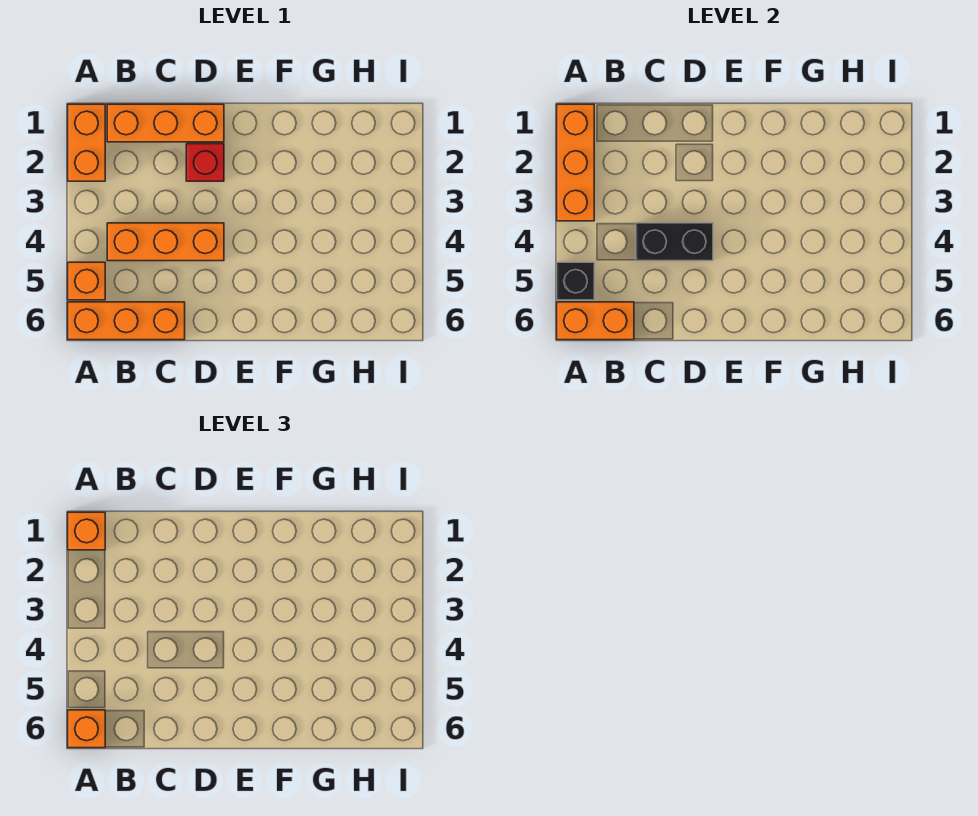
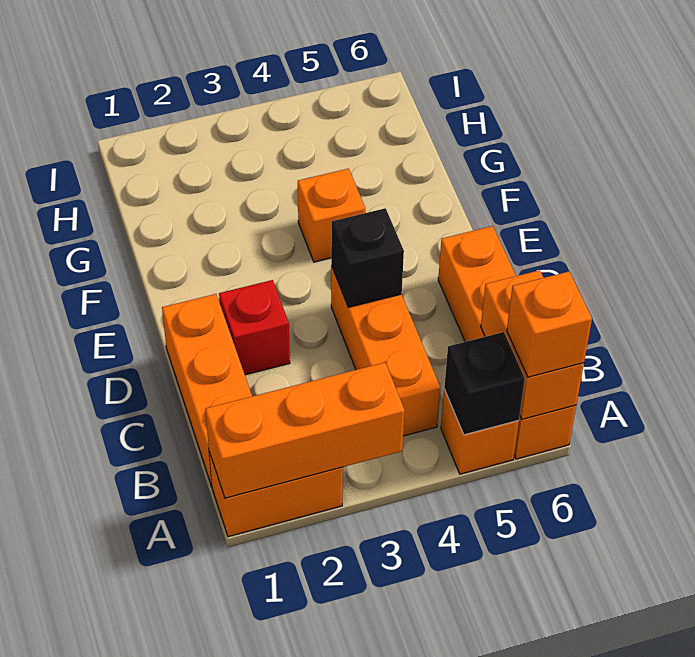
orange 1x1 brick [68,512,105,550] -> orange 1x1 brick moved to [298,169,365,262]
orange 1x3 brick [68,302,185,340] -> orange 1x4 brick [438,226,576,459]
black 1x2 brick [636,223,713,261] -> black 1x1 brick [331,208,404,307]

